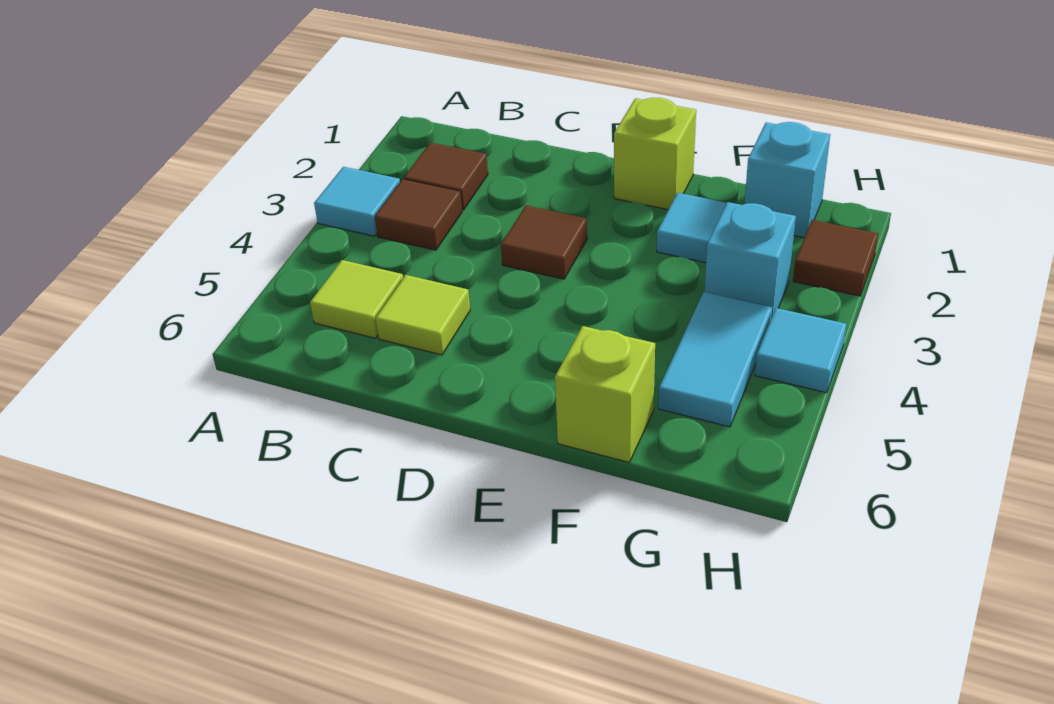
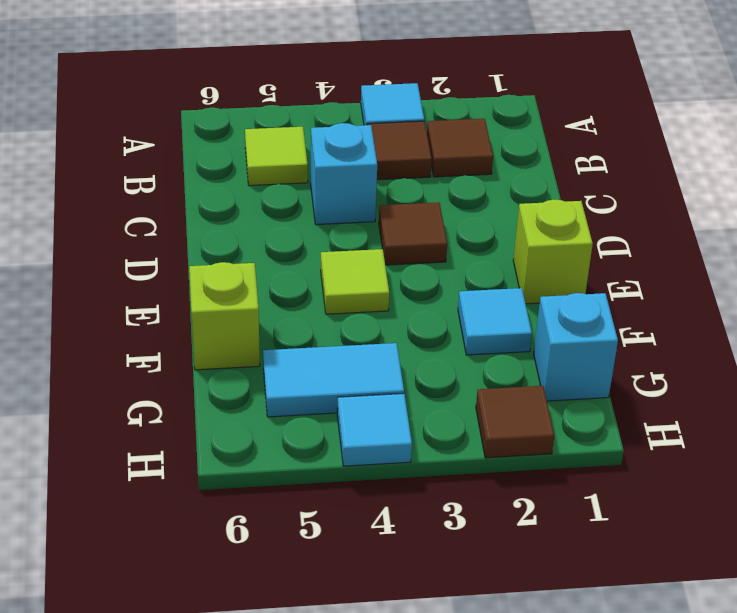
lime 1x1 tile [376,275,470,355] -> lime 1x1 tile moved to [321,249,389,314]
cyan 1x1 brick [705,202,796,318] -> cyan 1x1 brick moved to [311,123,377,225]

